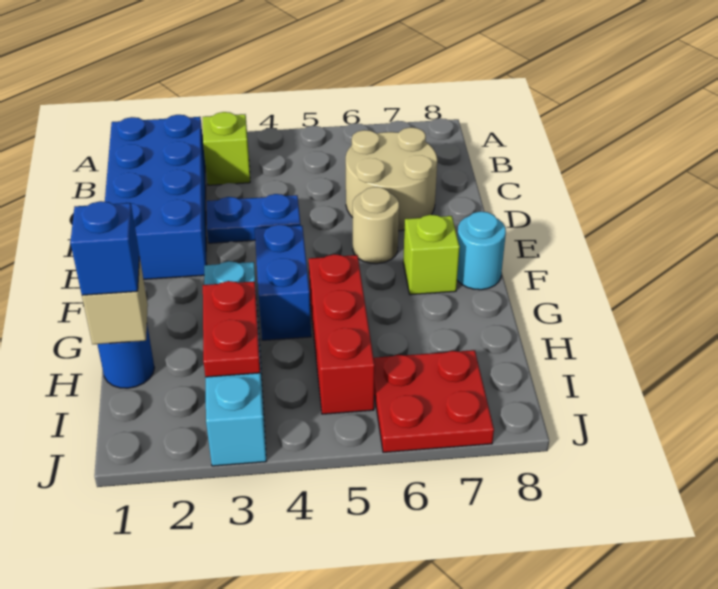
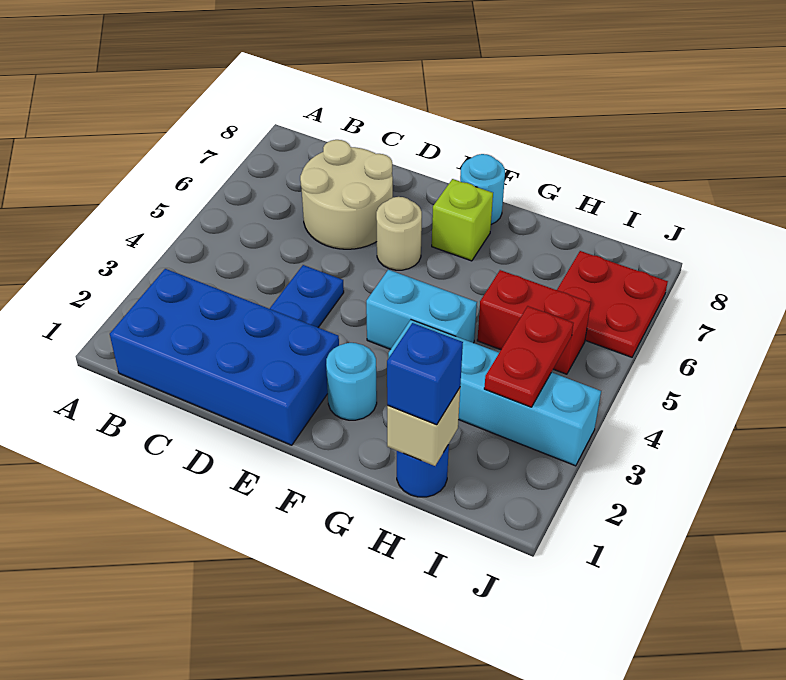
lime 1x1 brick [203,112,250,185] -> none
none -> cyan 1x1 round brick [326,343,377,420]
blue 1x2 brick [255,224,311,340] -> cyan 1x2 brick [366,270,477,349]
red 1x3 brick [309,254,375,414] -> red 1x2 brick [477,270,591,374]
red 1x2 plate [203,281,260,377] -> red 1x2 plate turned to [484,306,573,407]

